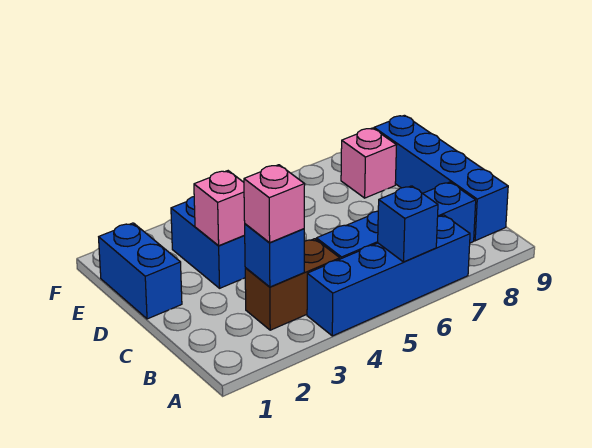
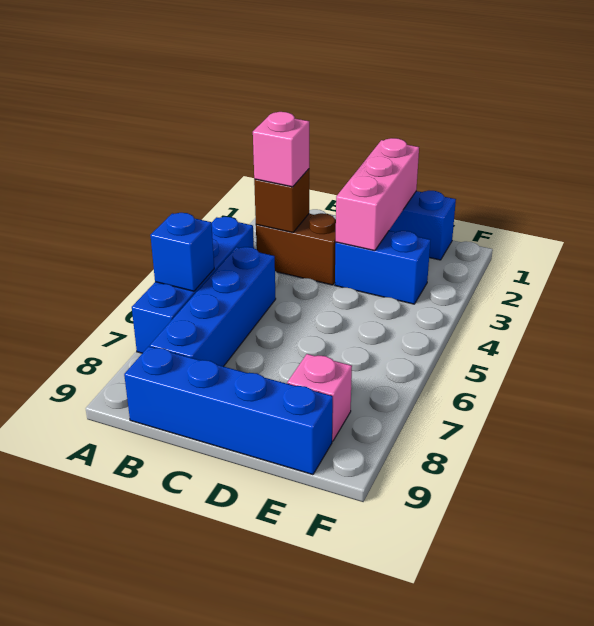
brown 1x2 brick [245,239,340,330] -> brown 1x2 brick turned to [256,213,336,285]
blue 1x1 brick [244,224,304,287] -> brown 1x1 brick [254,169,309,233]
pink 1x1 brick [194,171,245,246] -> pink 1x3 brick [336,138,419,251]

